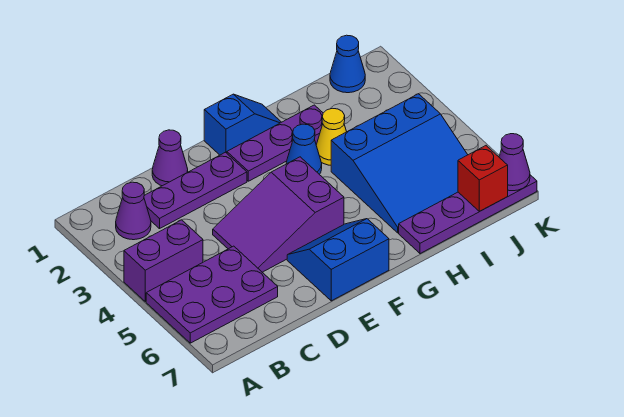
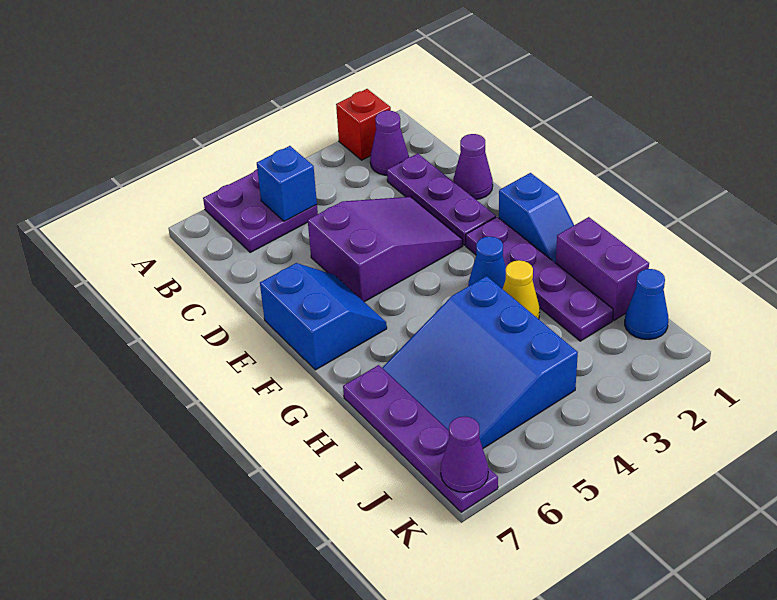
purple 1x2 brick [124,220,203,302] -> purple 1x2 brick moved to [556,217,649,320]
purple 2x3 plate [146,246,278,343] -> purple 2x2 plate [203,169,318,252]
none -> blue 1x1 brick [257,146,317,221]
purple 2x3 slope [213,157,344,272] -> purple 2x3 slope turned to [308,197,463,302]
purple 1x3 plate [227,105,323,181] -> purple 1x4 plate [466,217,613,341]
red 1x1 brick [458,146,508,212] -> red 1x1 brick moved to [336,89,391,160]

